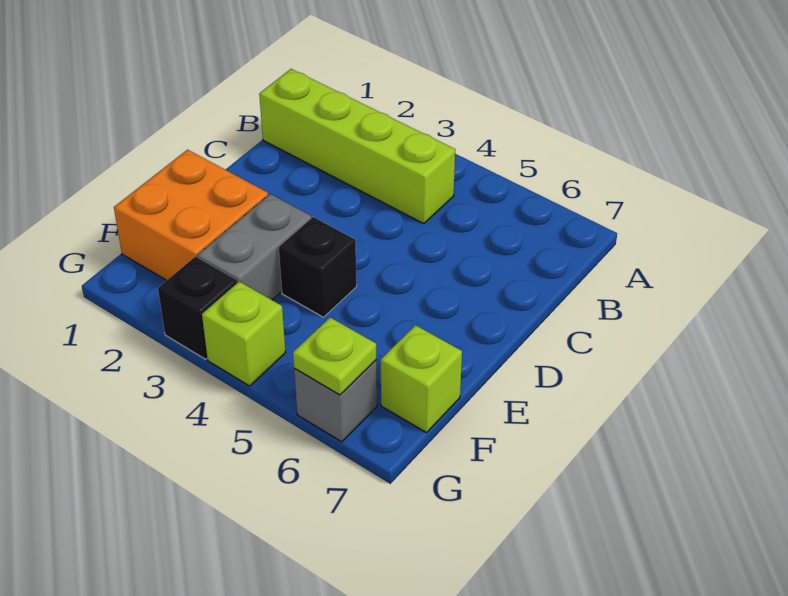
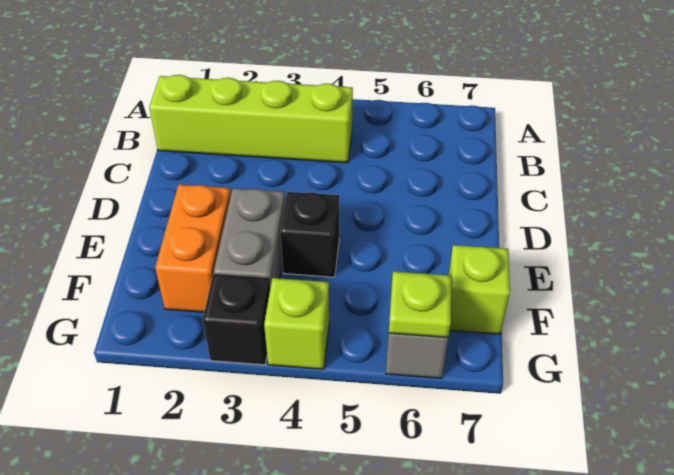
orange 2x2 brick [114,150,268,280] -> orange 1x2 brick [155,185,231,312]

